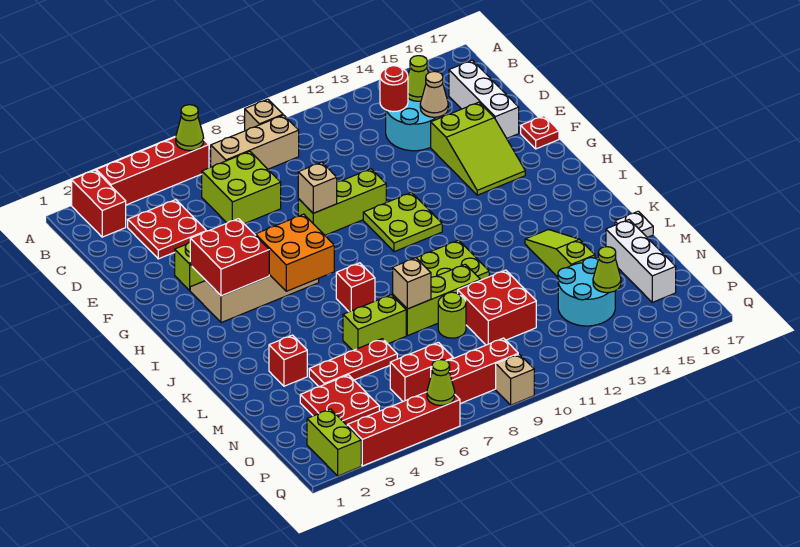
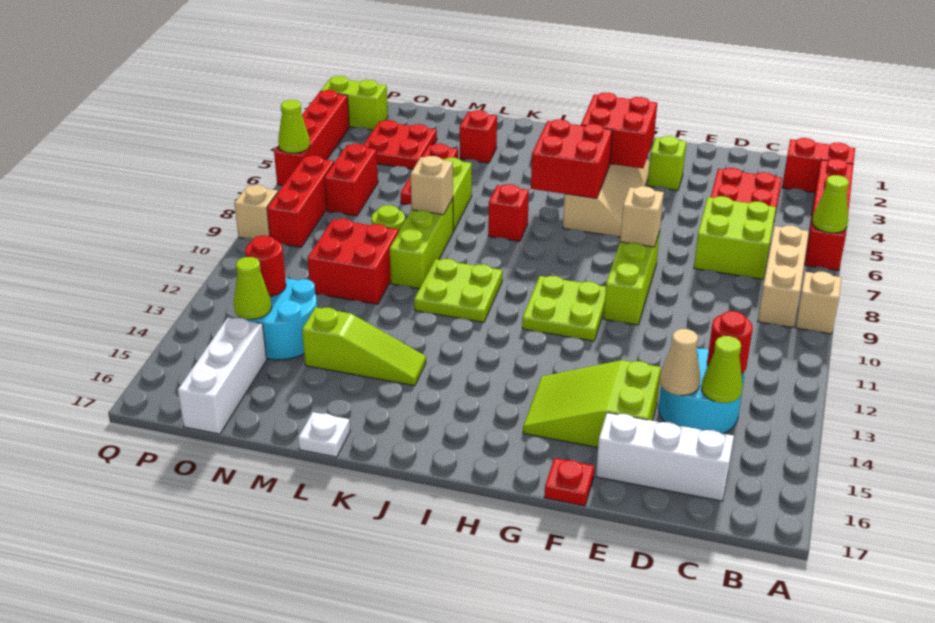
orange 2x2 brick [256,214,334,291] -> red 2x2 brick [531,119,612,198]
white 1x3 brick [606,220,676,302] -> white 1x3 brick turned to [178,318,267,434]
none -> red 1x1 round brick [245,236,286,296]

